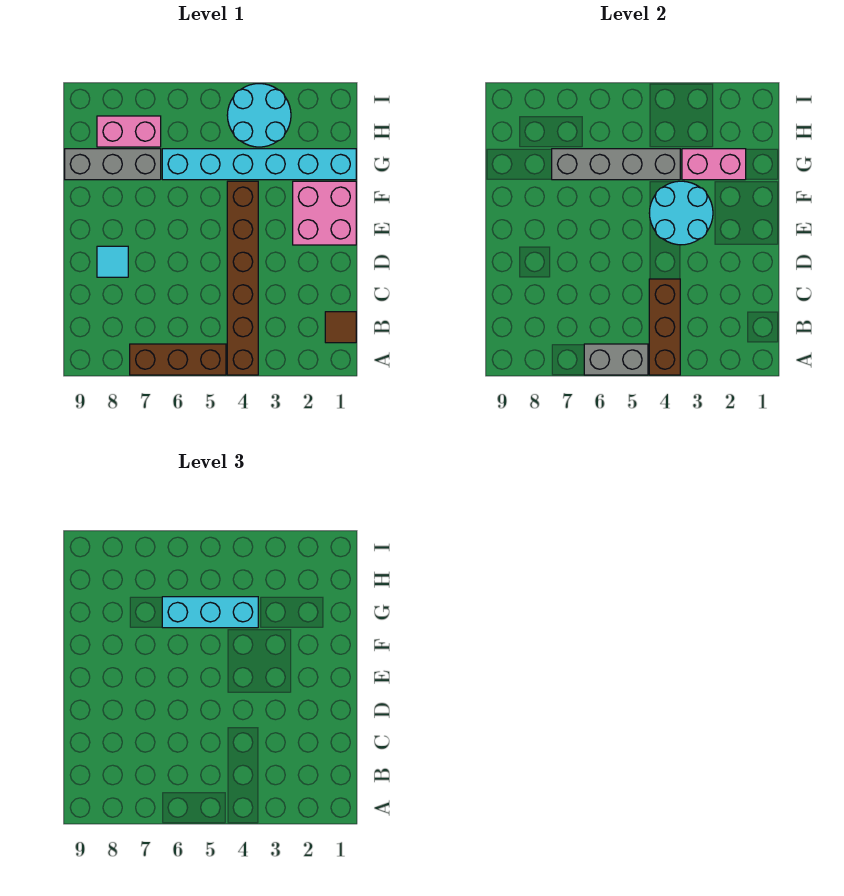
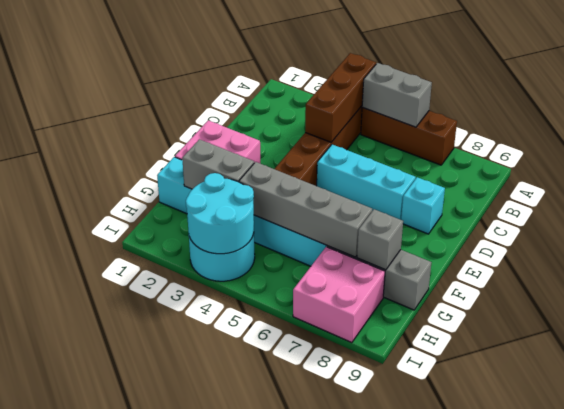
brown 1x1 tile [325,312,356,343] -> none
cyan 1x1 tile [97,246,128,277] -> cyan 1x1 brick [401,177,445,234]
cyan 2x2 round brick [649,181,713,245] -> cyan 2x2 round brick moved to [186,173,254,254]
pink 1x2 brick [682,149,746,180] -> grey 1x2 brick [182,139,254,189]
cyan 1x3 brick [162,597,258,628] -> cyan 1x3 brick moved to [317,144,416,220]
none -> grey 1x1 brick [357,209,403,270]
pink 1x2 brick [97,116,161,147] -> pink 2x2 brick [293,247,385,343]

